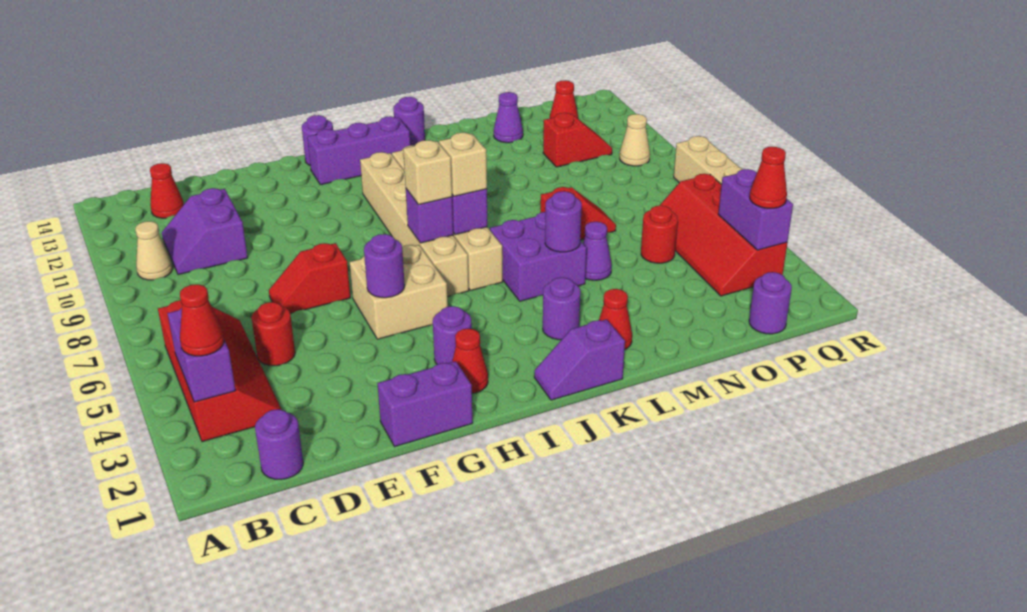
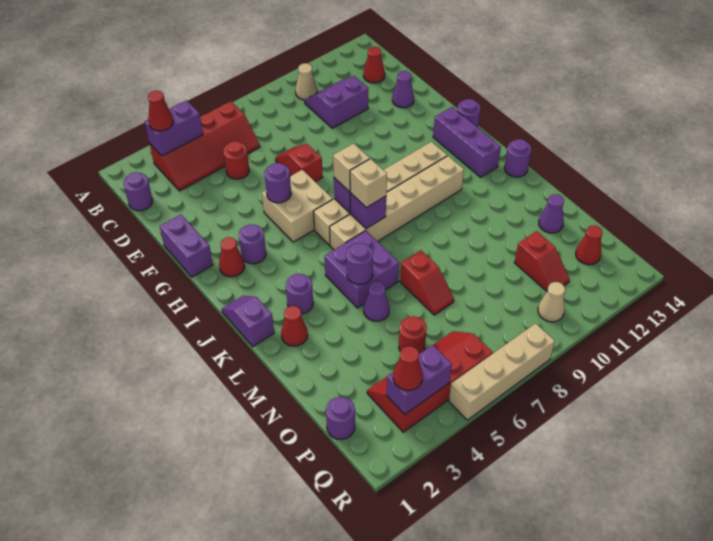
none -> purple 1x1 cone [392,71,414,108]

